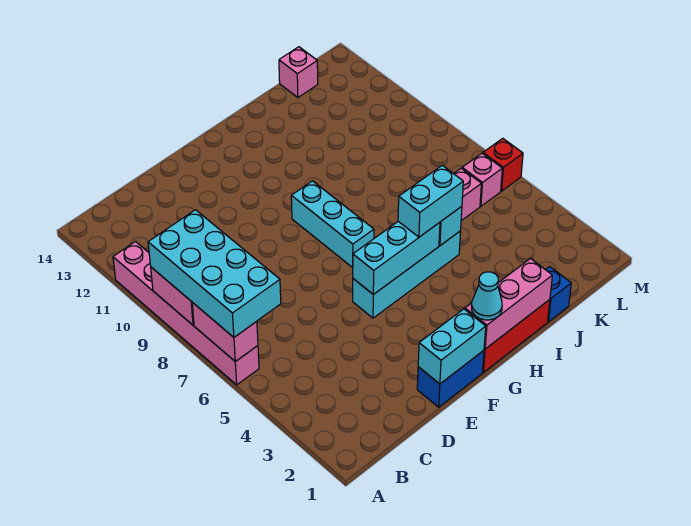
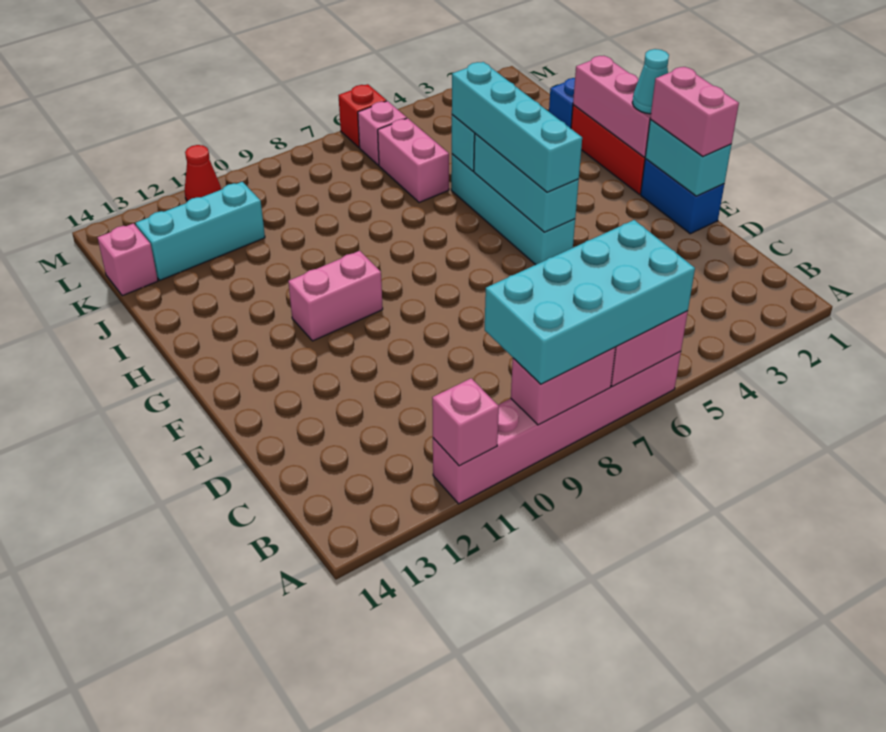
none -> pink 1x1 brick [432,378,499,466]
none -> pink 1x2 brick [650,67,739,157]
cyan 1x3 brick [291,181,374,268] -> cyan 1x3 brick moved to [136,182,265,280]
none -> pink 1x2 brick [288,251,383,341]
cyan 1x2 brick [398,165,463,237] -> cyan 1x4 brick [452,62,582,192]
none -> red 1x1 cone [185,145,221,201]

